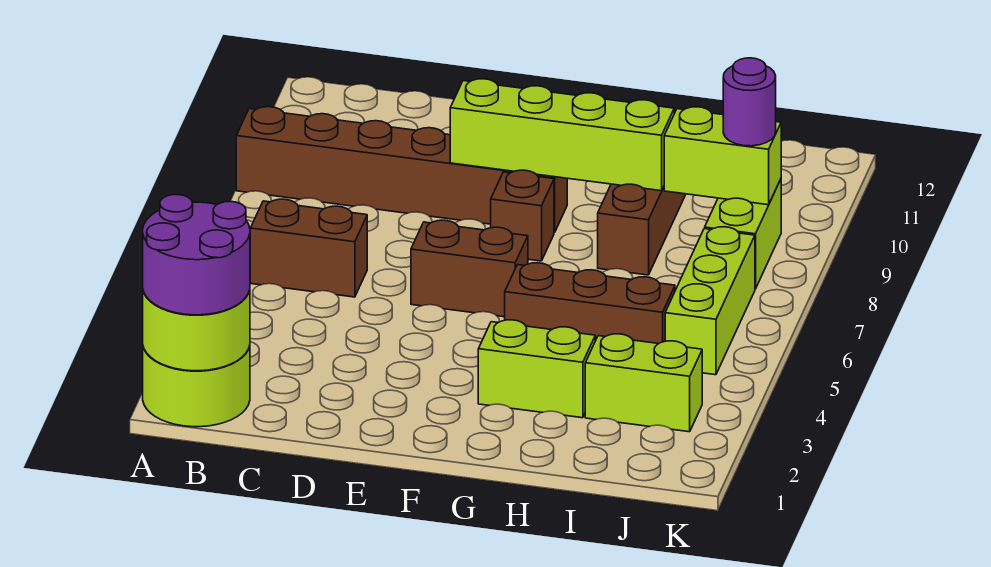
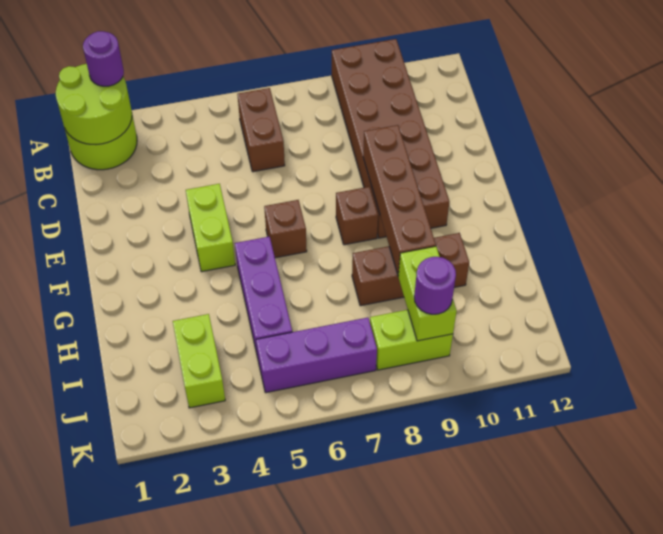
purple 2x2 round brick [143,195,250,315] -> purple 1x1 round brick [83,31,124,86]
brown 1x6 brick [236,107,567,233] -> brown 2x6 brick [332,39,449,238]
brown 1x2 brick [411,220,528,317] -> brown 1x1 brick [264,200,307,258]
lime 1x4 brick [450,79,674,191] -> brown 1x4 brick [363,125,436,276]
lime 1x2 brick [478,320,595,418] -> lime 1x2 brick moved to [186,184,235,272]
brown 1x3 brick [505,263,675,344] -> purple 1x3 brick [235,237,292,357]
lime 1x3 brick [665,227,755,375] -> purple 1x3 brick [256,318,377,393]

